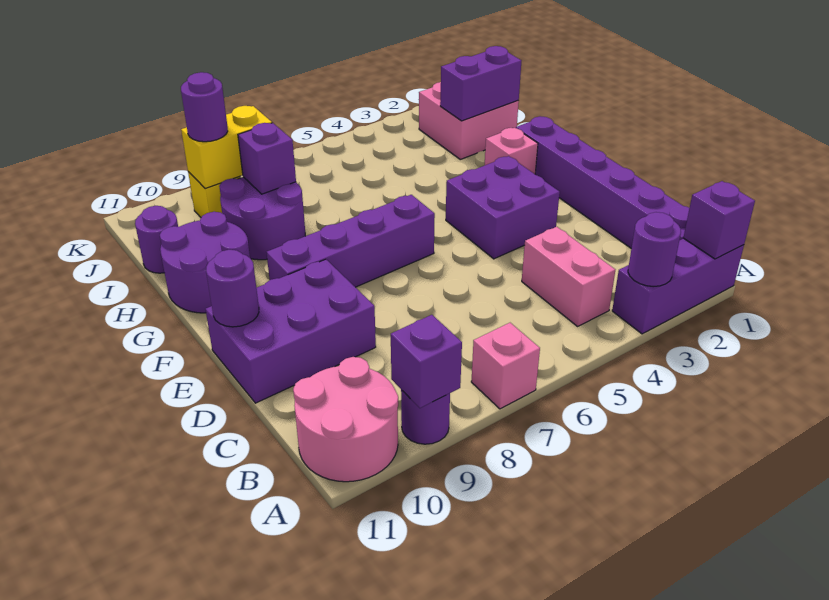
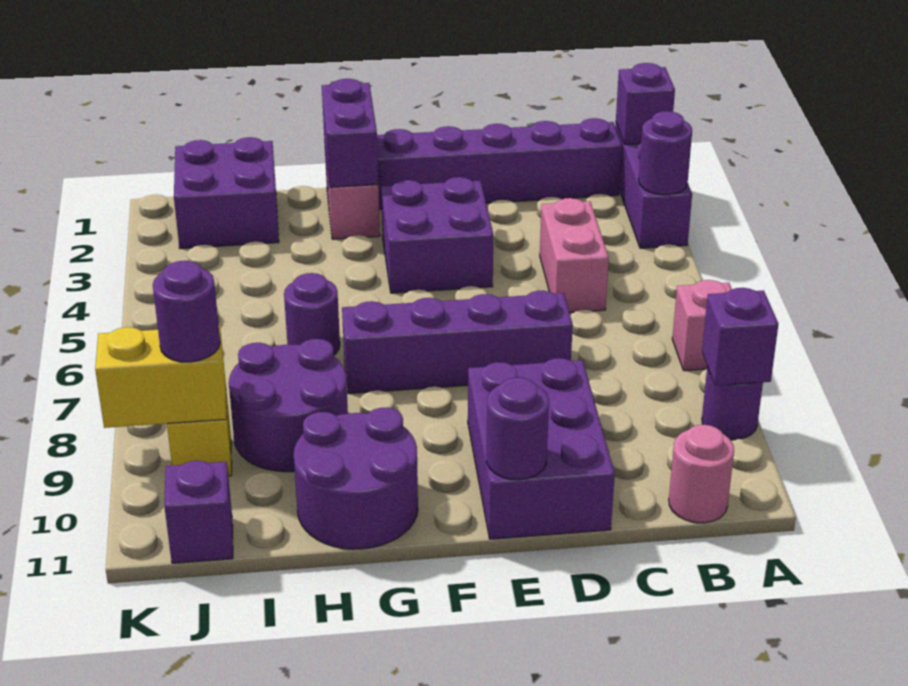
pink 2x2 round brick [293,357,398,482] -> pink 1x1 round brick [669,425,734,523]
pink 1x2 brick [522,227,615,326] -> pink 1x2 brick turned to [540,198,609,313]
purple 1x4 brick [266,195,435,287] -> purple 1x4 brick turned to [342,291,573,394]
pink 2x2 brick [419,82,519,159] -> purple 2x2 brick [174,137,279,249]
purple 1x2 brick [440,46,521,121] -> purple 1x2 brick moved to [322,79,378,187]
purple 1x1 brick [238,123,296,194] -> purple 1x1 brick moved to [164,461,233,563]
purple 1x1 round brick [135,206,178,273] -> purple 1x1 round brick moved to [284,273,340,355]
yellow 1x2 brick [181,106,272,189] -> yellow 1x2 brick turned to [95,326,226,428]

